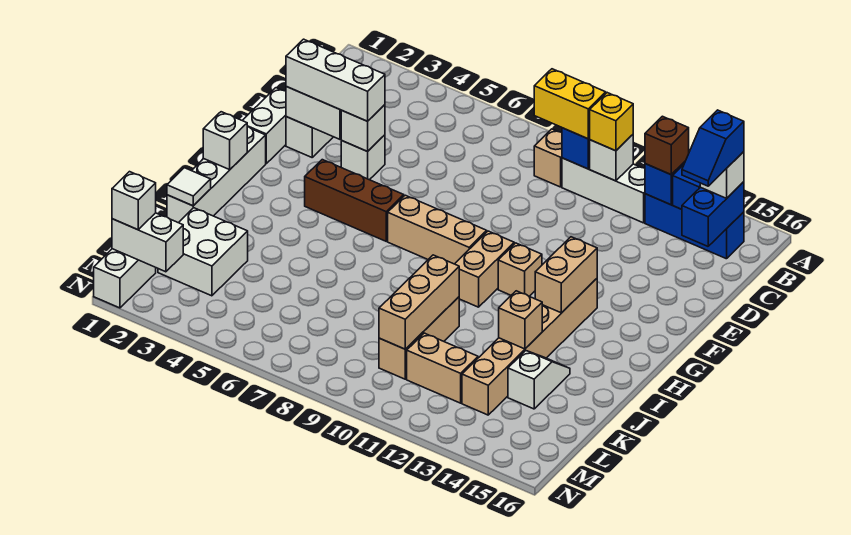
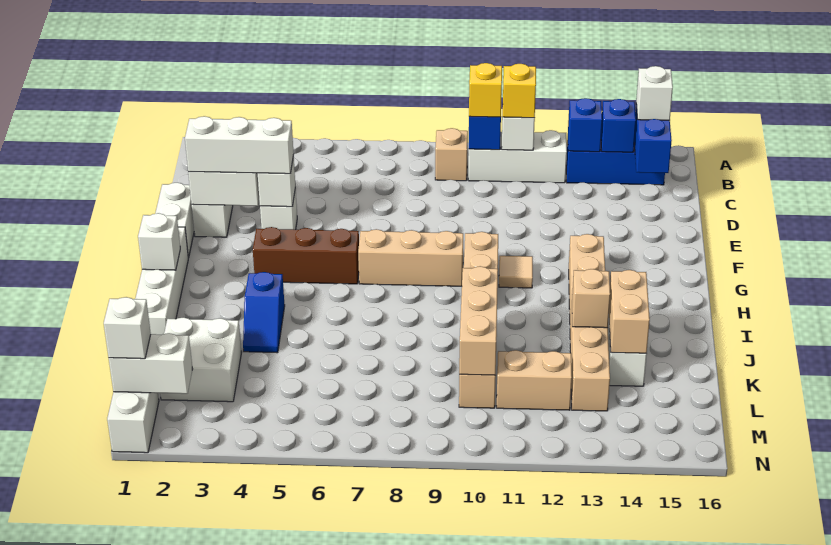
yellow 1x2 brick [534,69,606,139] -> yellow 1x1 brick [469,63,502,117]
brown 1x1 brick [645,116,689,175] -> none
blue 1x2 slope [682,110,744,186] -> blue 1x2 slope moved to [243,272,285,353]
tan 1x1 brick [498,243,542,296] -> tan 1x1 tile [499,256,533,288]
tan 1x2 brick [535,237,597,313] -> tan 1x2 brick moved to [609,270,650,353]
white 1x1 tile [167,168,211,206] -> none

